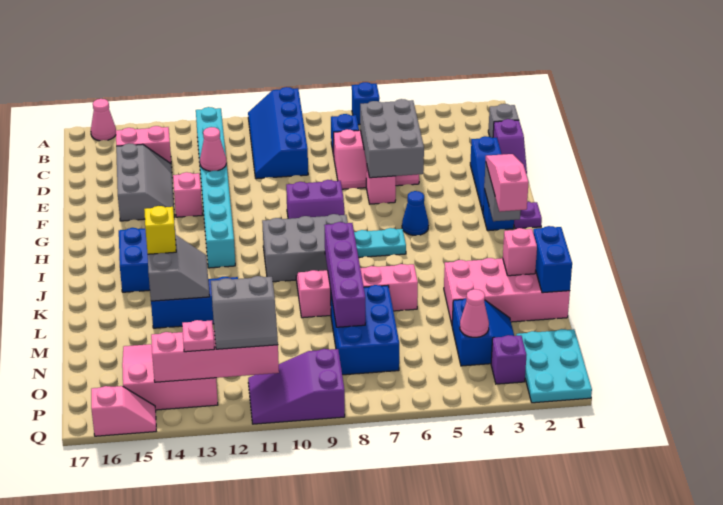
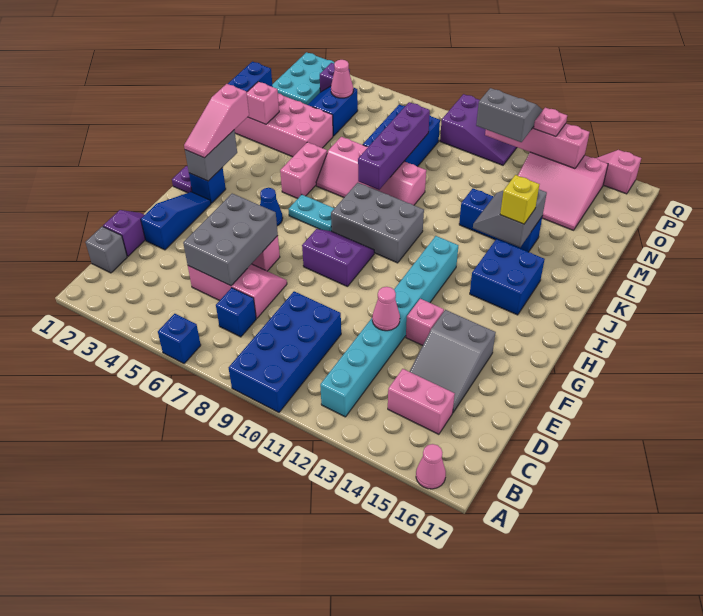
blue 2x4 slope [248,87,308,179] -> blue 2x4 brick [229,291,341,412]
grey 2x3 slope [116,143,175,221] -> grey 2x3 slope turned to [409,310,496,412]
none -> pink 1x2 brick [280,142,327,199]

